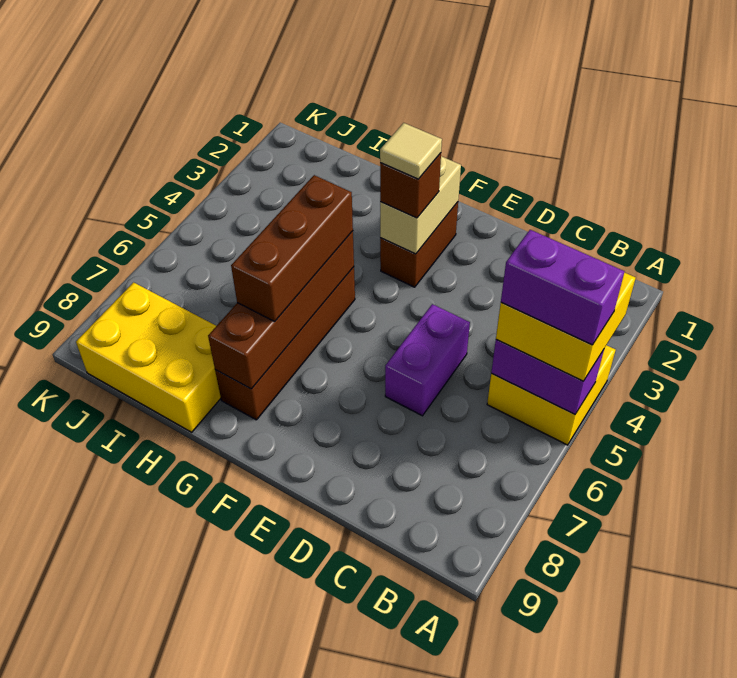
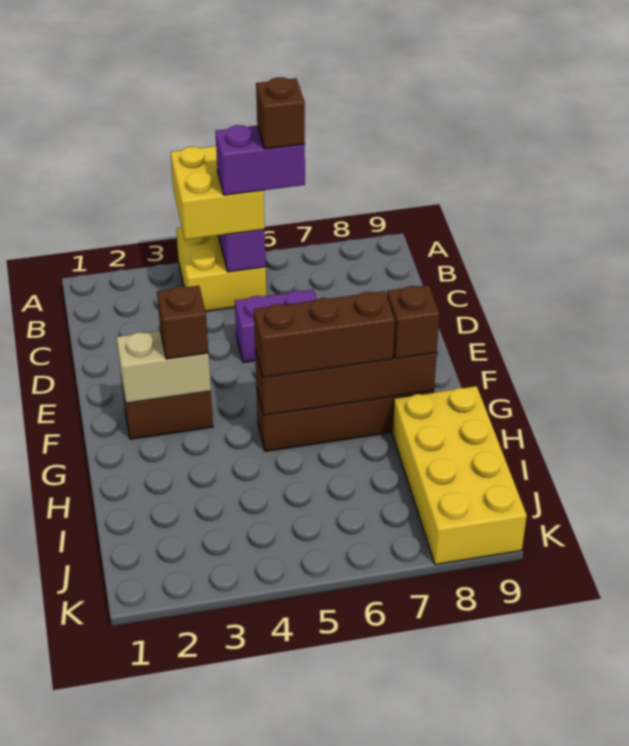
purple 1x2 brick [501,230,625,345] -> purple 1x2 brick turned to [215,125,305,195]
none -> brown 1x1 brick [256,77,305,149]
tan 1x1 tile [380,123,442,179] -> none
none -> brown 1x1 brick [387,285,440,358]
yellow 2x3 brick [76,282,221,432] -> yellow 2x4 brick [392,386,527,565]

